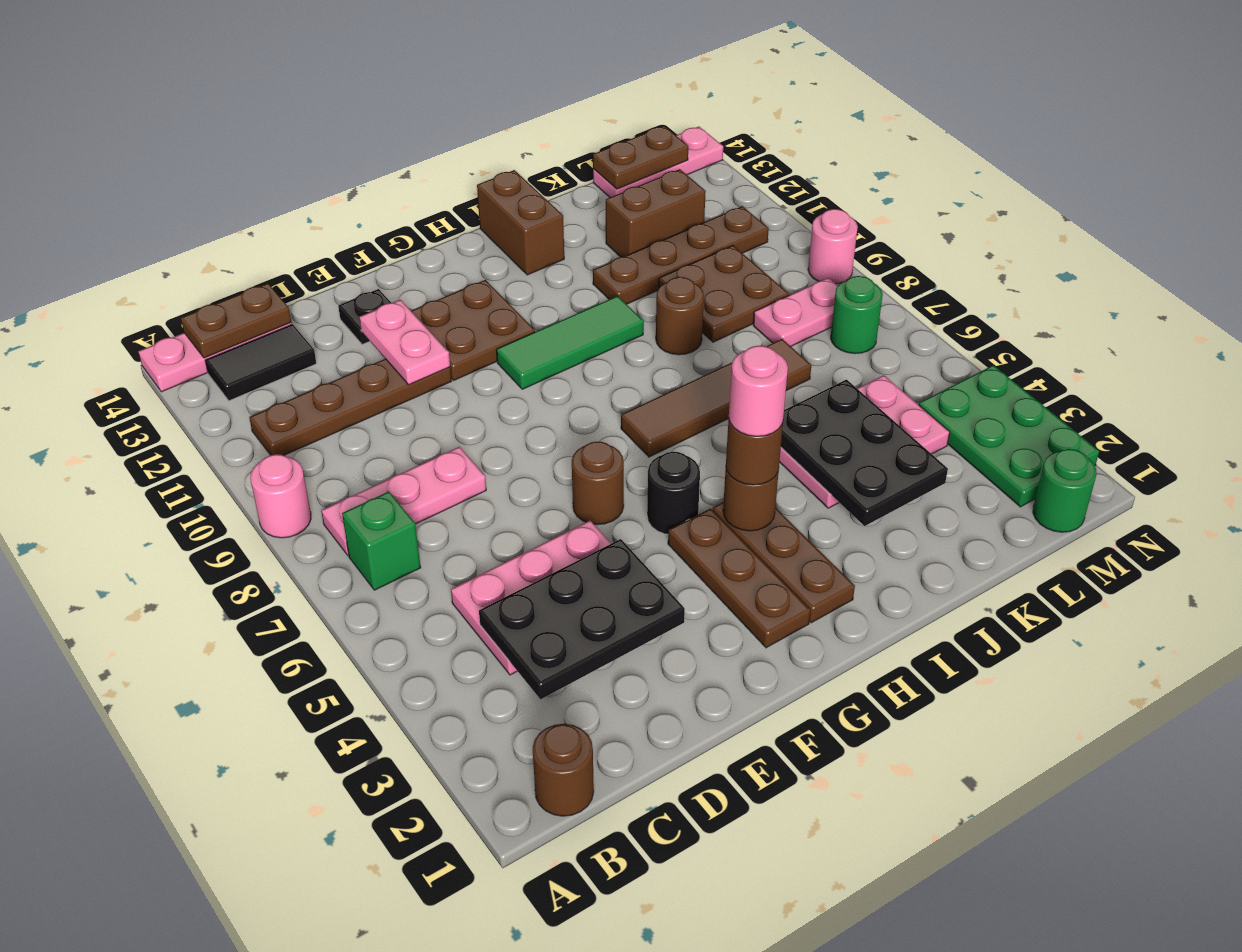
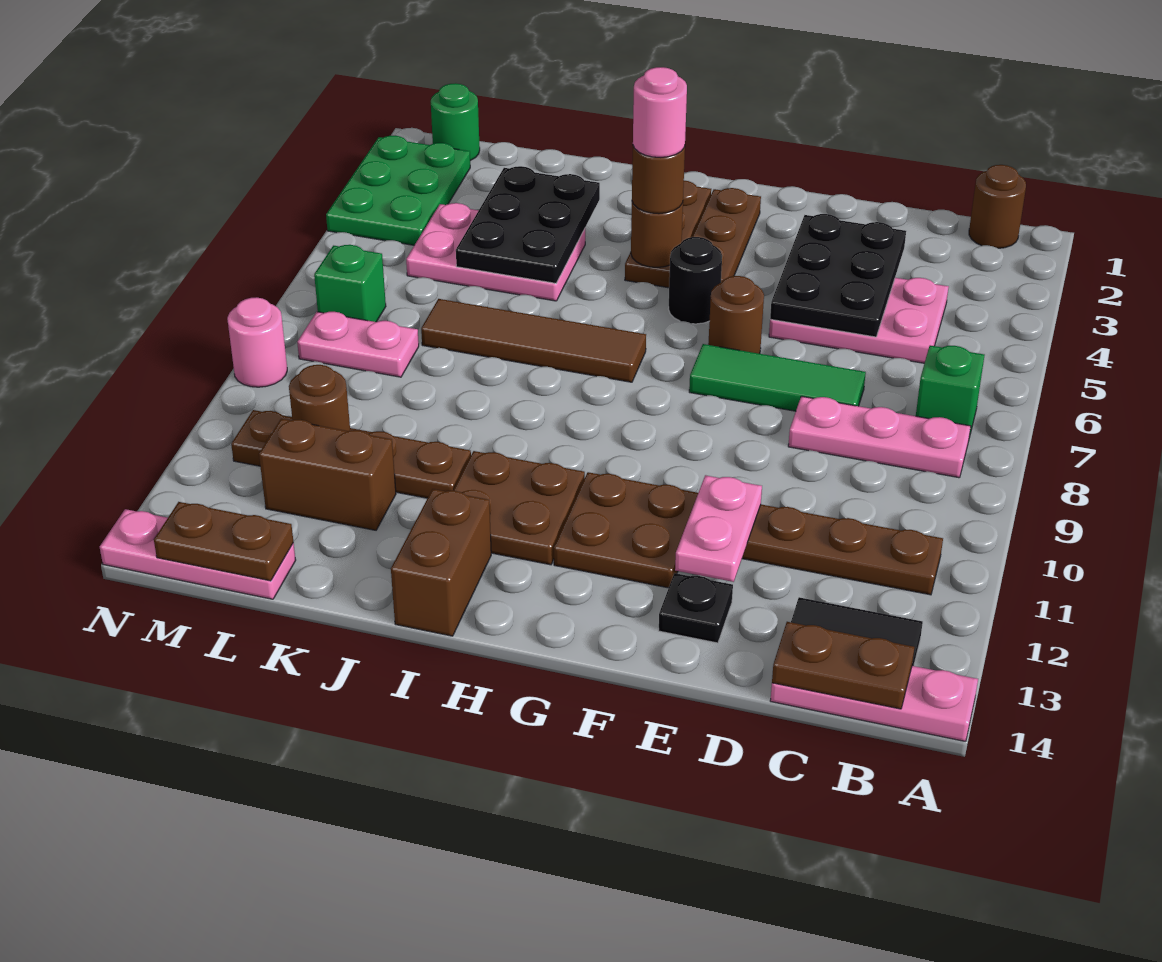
pink 1x1 round brick [250,454,311,538] -> none
black 2x3 plate [479,539,685,699] -> black 2x3 plate turned to [770,214,906,337]
green 1x3 tile [496,296,644,389] -> green 1x3 tile moved to [689,344,866,411]
brown 1x1 round brick [656,277,704,355] -> brown 1x1 round brick moved to [289,365,350,431]
brown 2x2 plate [659,246,789,342] -> brown 2x2 plate moved to [453,451,585,565]
green 1x1 round brick [831,276,883,354] -> green 1x1 brick [314,245,386,322]

